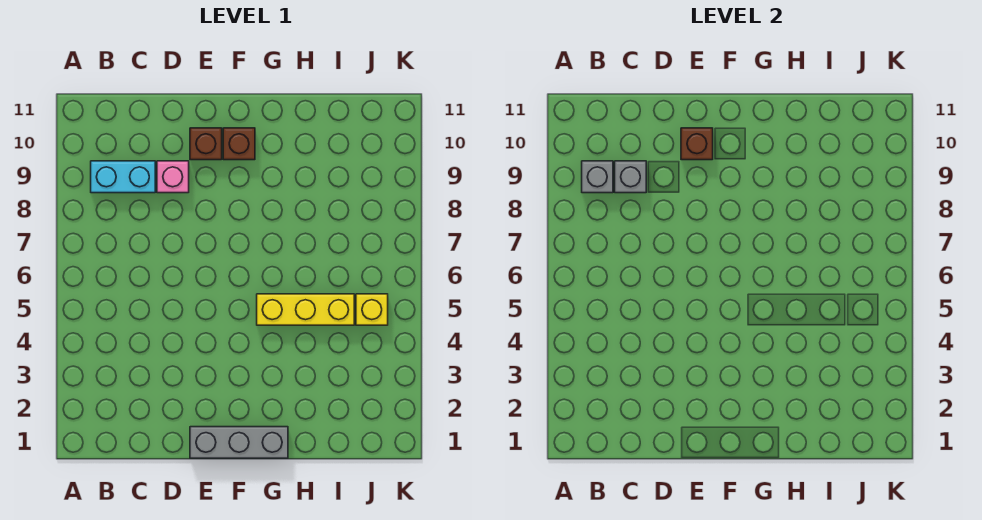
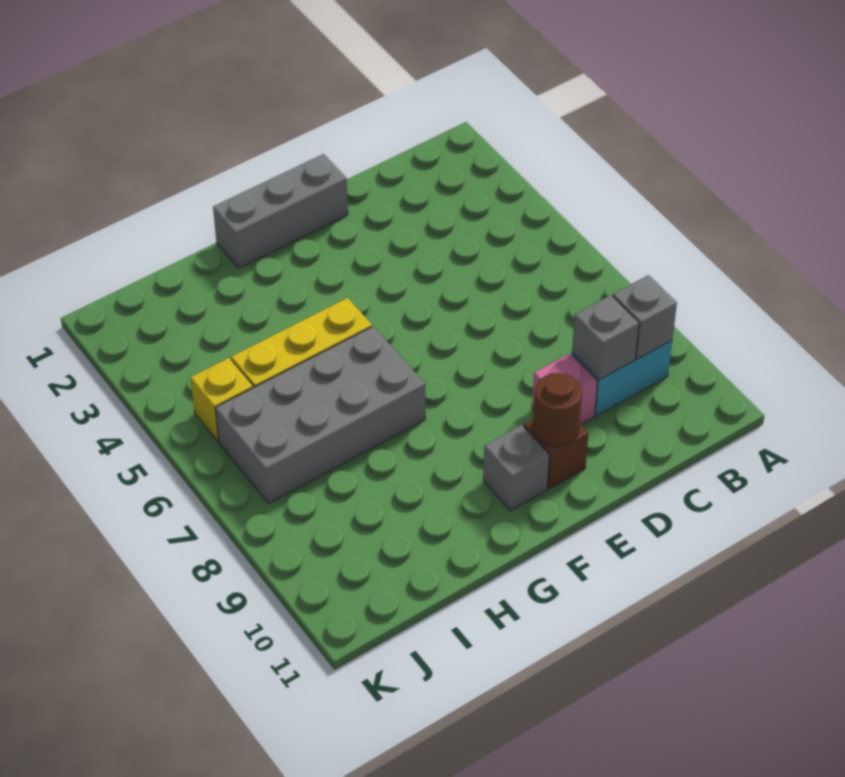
brown 1x1 brick [681,128,713,160] -> brown 1x1 round brick [533,373,582,446]
brown 1x1 brick [223,128,255,160] -> grey 1x1 brick [483,425,549,511]
none -> grey 2x4 brick [215,326,425,503]

